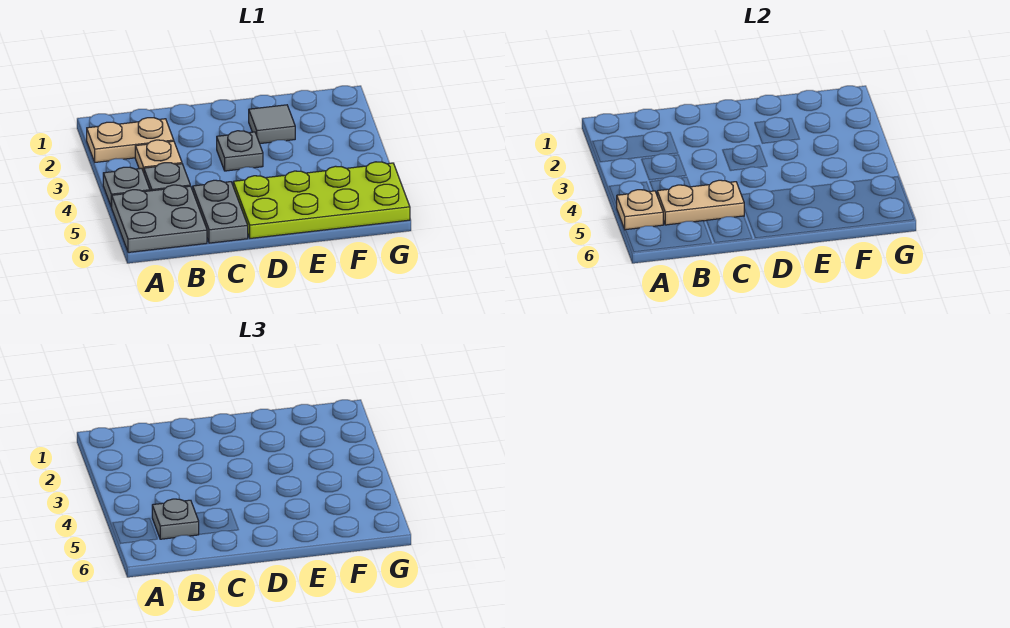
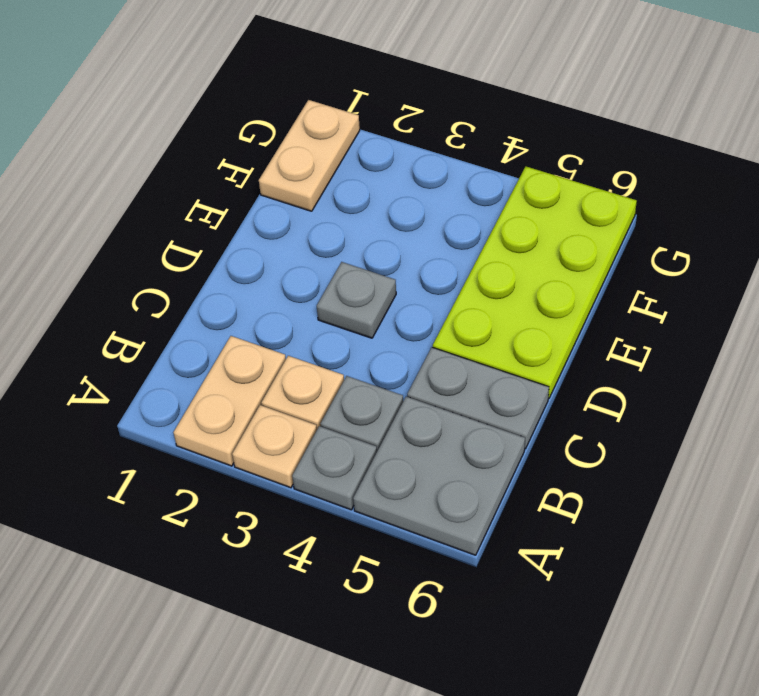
tan 1x1 plate [617,190,663,230] -> tan 1x1 plate moved to [232,405,317,488]
tan 1x2 plate [657,180,744,225] -> tan 1x2 plate moved to [259,100,360,211]
grey 1x1 plate [152,499,199,539] -> none
grey 1x1 tile [249,105,295,144] -> none

